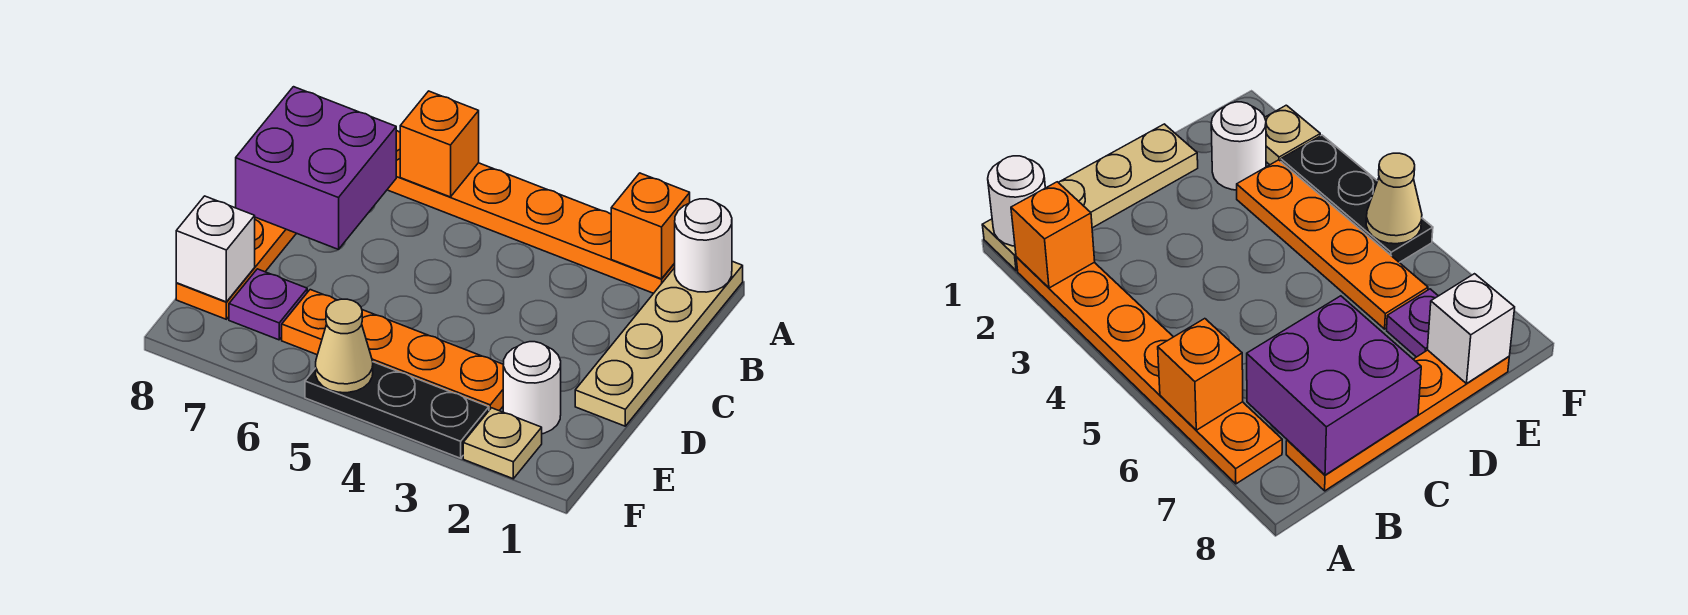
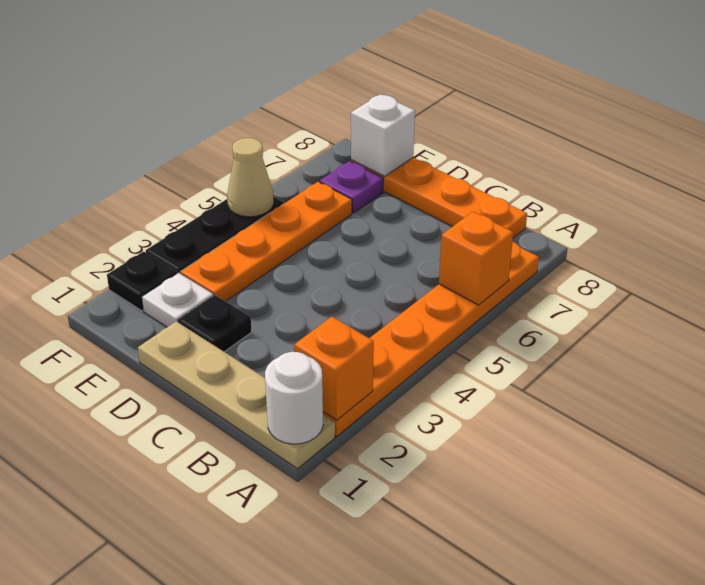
purple 2x2 brick [236,87,396,250] -> none
none -> black 1x1 plate [178,295,252,352]
white 1x1 round brick [503,342,561,434] -> white 1x1 plate [142,273,213,327]
tan 1x1 plate [463,408,542,479] -> black 1x1 plate [107,252,177,311]

